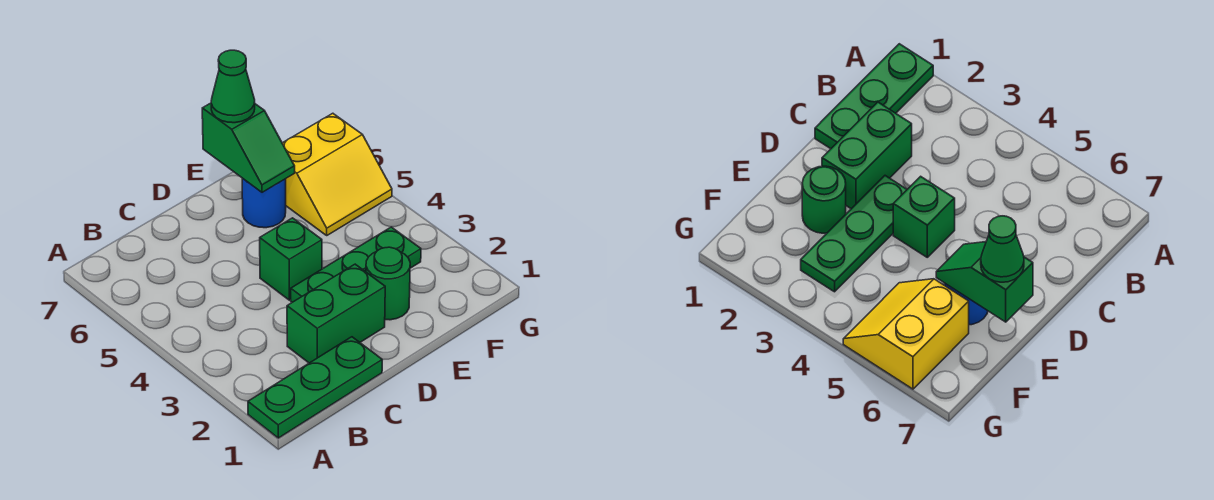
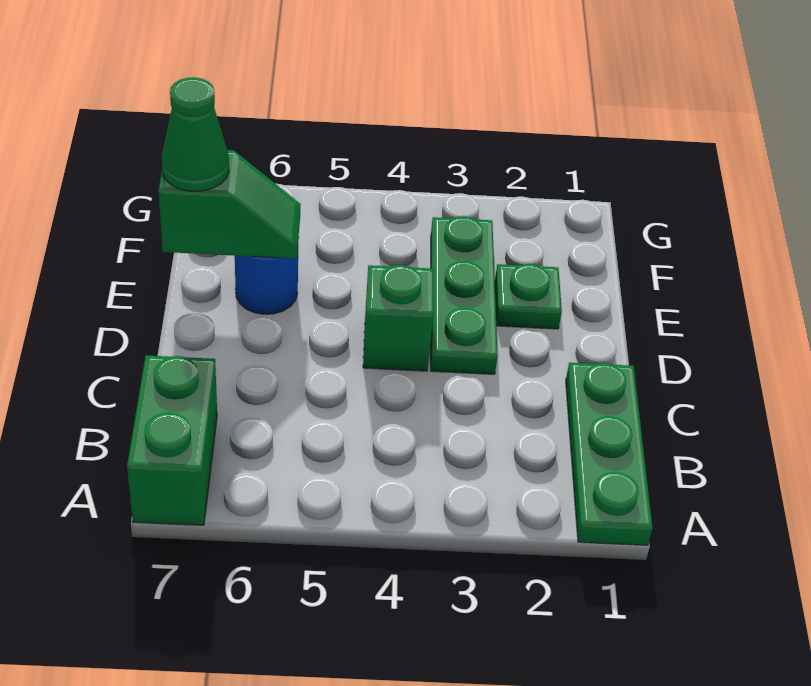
green 1x2 brick [287,264,385,363] -> green 1x2 brick moved to [127,355,217,525]
green 1x1 round brick [366,247,410,320] -> green 1x1 plate [495,264,562,329]
yellow 2x2 slope [282,113,392,235] -> none

